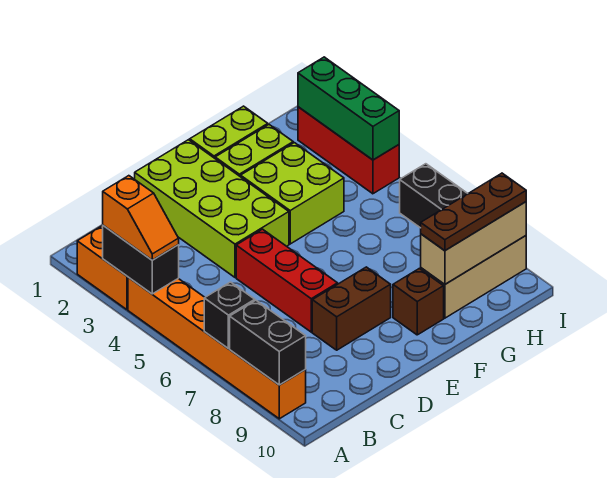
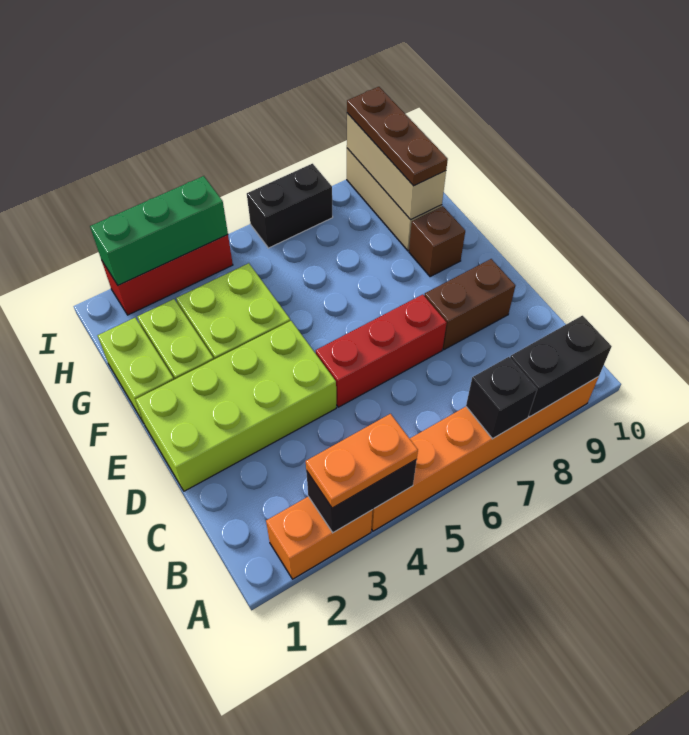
orange 1x2 slope [103,176,179,260] -> orange 1x2 plate [306,414,418,508]
brown 1x2 brick [312,267,391,350] -> brown 1x2 brick turned to [424,259,515,350]

